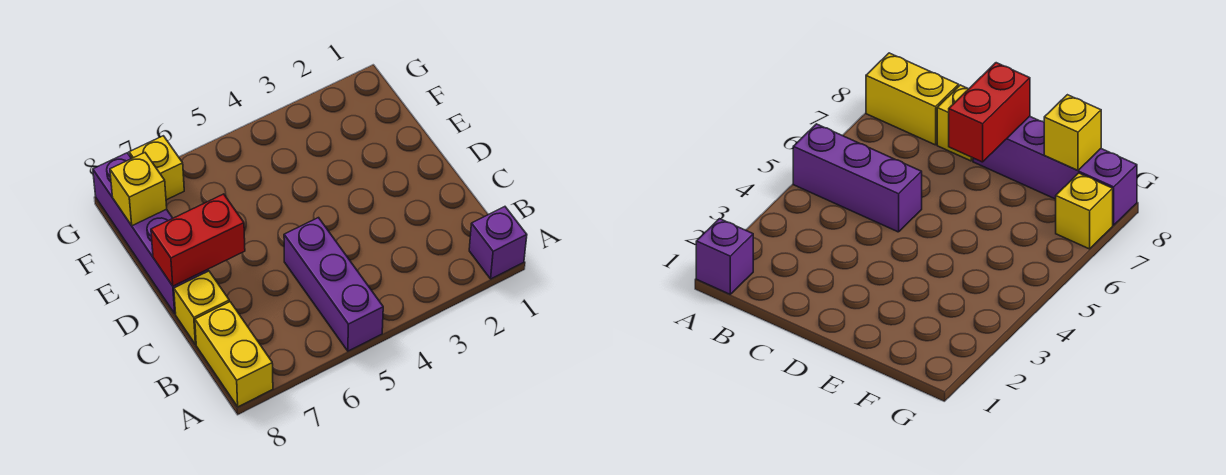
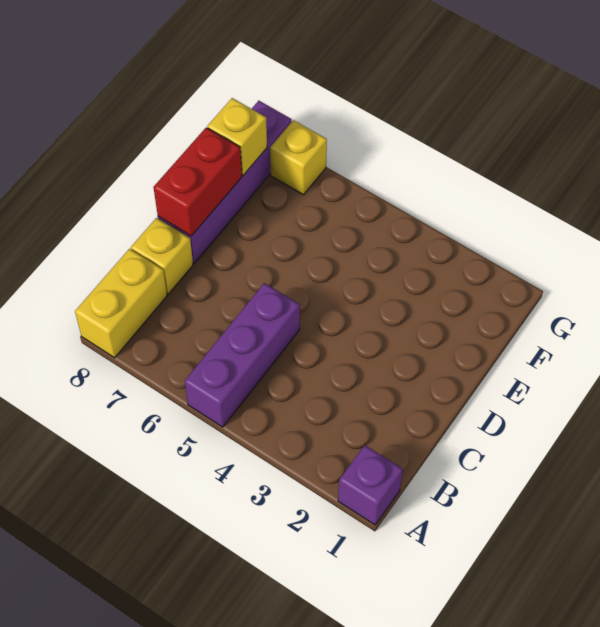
red 1x2 brick [151,194,245,286] -> red 1x2 brick turned to [153,128,242,236]

